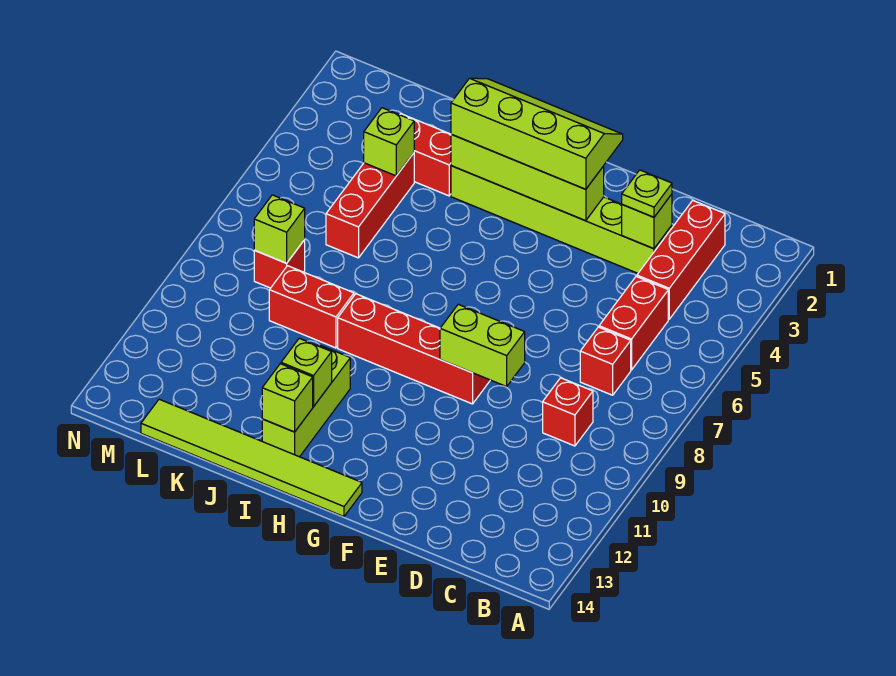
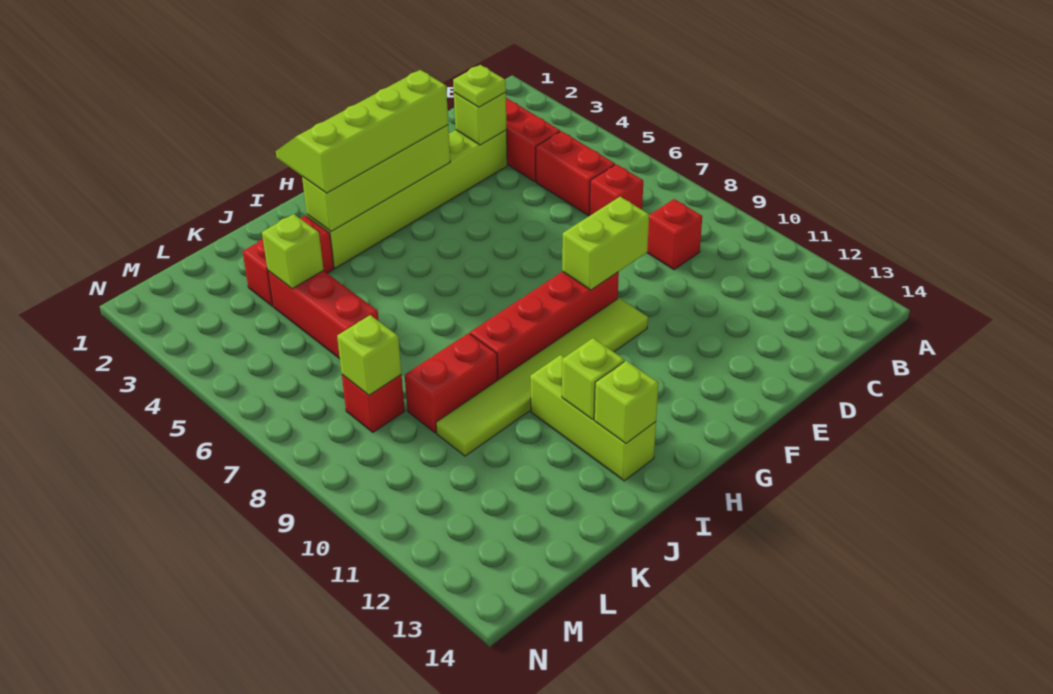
lime 1x6 tile [141,399,362,517] -> lime 1x6 tile moved to [436,298,648,456]

